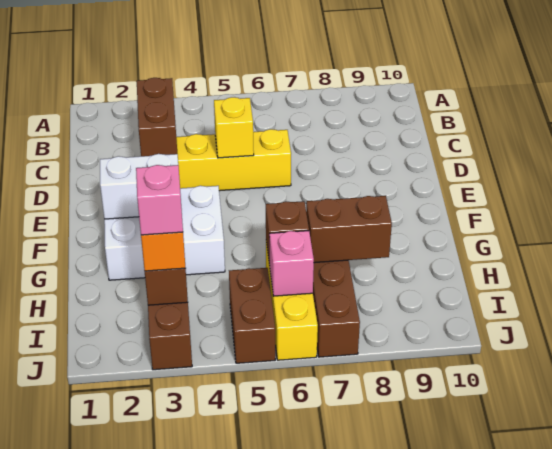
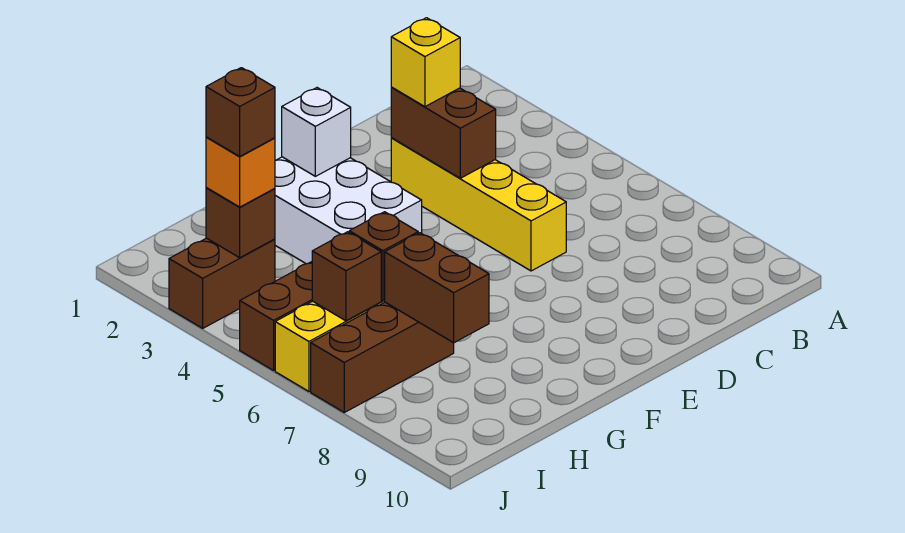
brown 1x2 brick [137,78,177,156] -> brown 1x2 brick turned to [391,88,496,178]
yellow 1x1 brick [214,97,254,158] -> yellow 1x1 brick moved to [391,18,460,107]
white 1x2 brick [100,154,178,219] -> white 1x1 brick [282,88,351,176]
pink 1x1 brick [136,165,183,235] -> brown 1x1 brick [206,68,275,156]
pink 1x1 brick [269,231,314,296] -> brown 1x1 brick [312,232,381,321]

